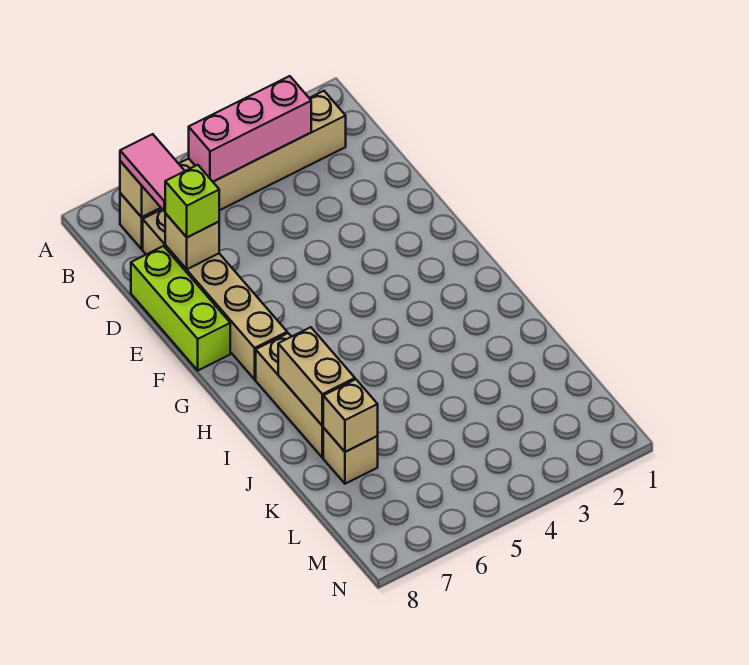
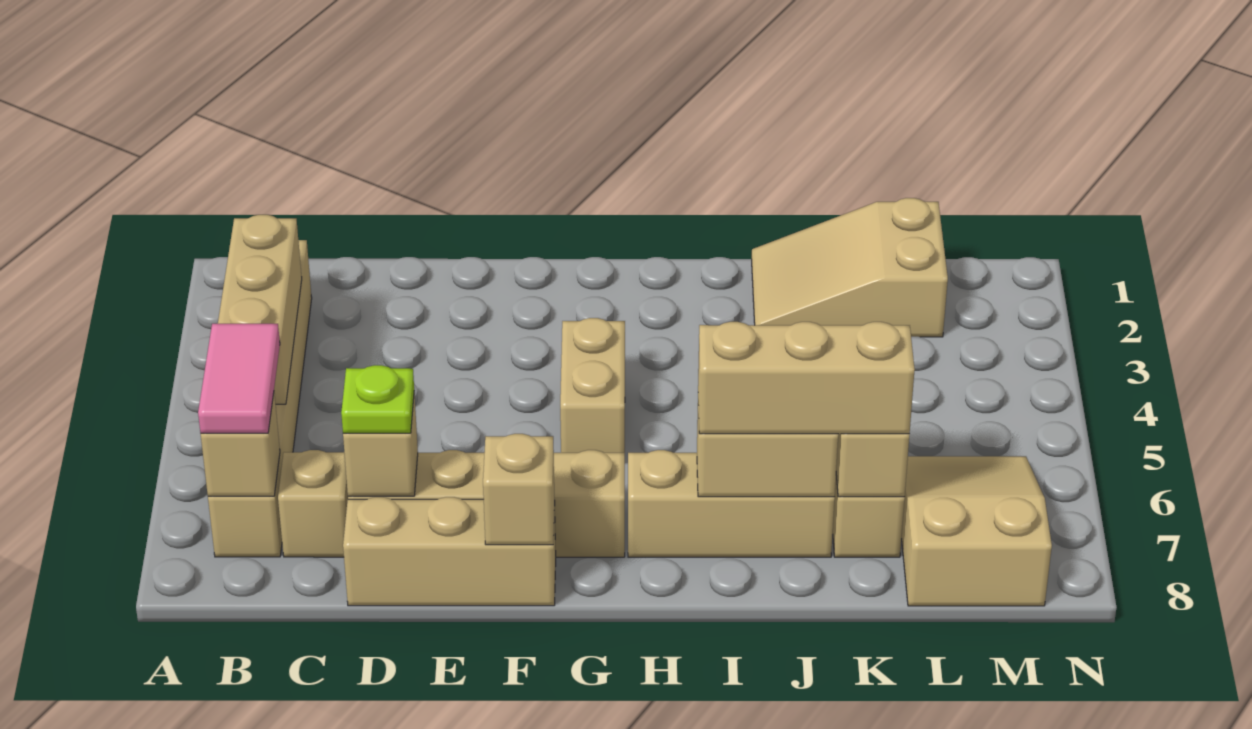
pink 1x3 brick [189,76,311,182] -> tan 1x3 brick [218,215,302,404]
pink 1x2 tile [120,134,184,211] -> pink 1x2 tile turned to [198,324,280,433]
lime 1x1 brick [165,165,219,237] -> lime 1x1 plate [341,365,414,433]
lime 1x3 brick [131,246,230,370] -> tan 1x3 brick [343,497,556,606]
none -> tan 1x1 brick [483,434,554,545]
none -> tan 1x2 brick [560,318,625,453]
none -> tan 1x3 brick [698,322,915,434]
none -> tan 2x3 slope [752,198,948,337]
none -> tan 2x3 slope [902,456,1052,606]

